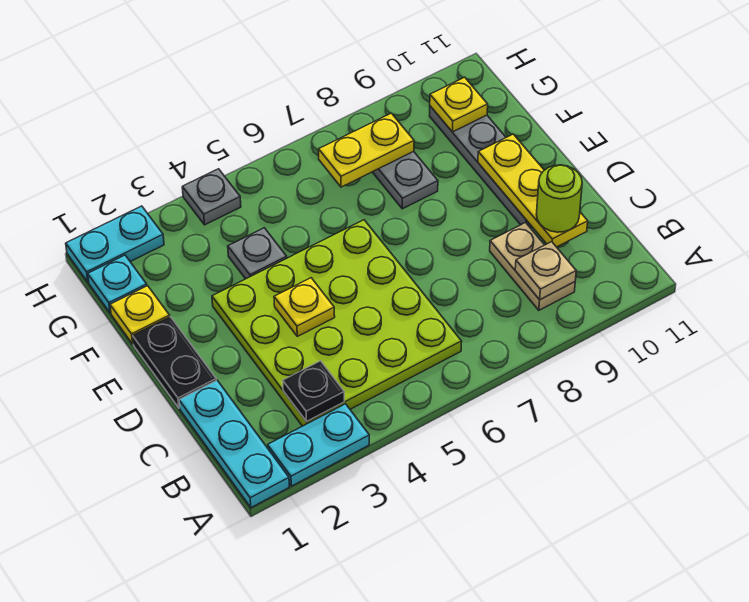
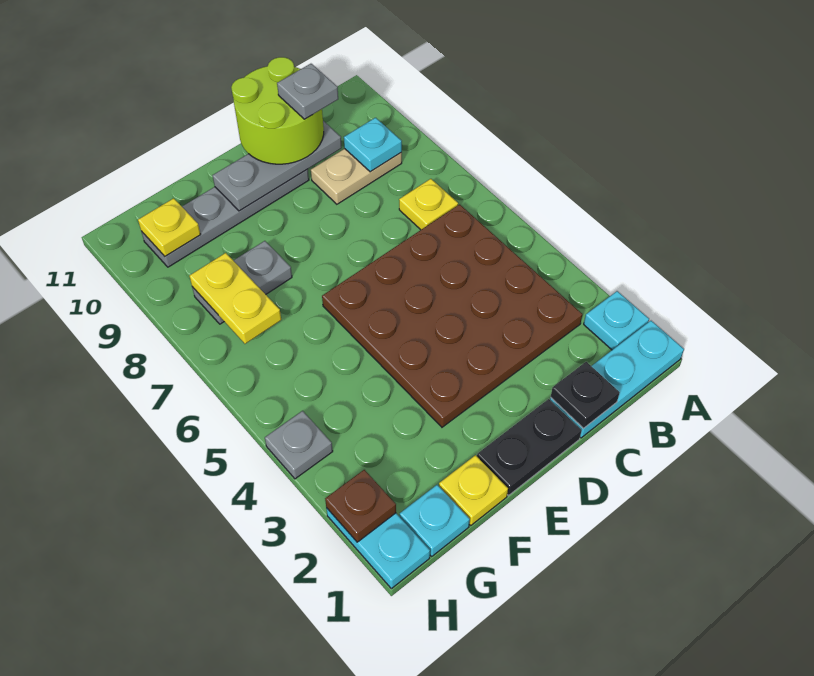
cyan 1x2 plate [268,404,369,486] -> cyan 1x1 plate [584,291,649,350]
lime 4x4 plate [212,220,462,426] -> brown 4x4 plate [322,204,582,427]
black 1x1 plate [283,361,344,421] -> black 1x1 plate moved to [551,362,620,429]
tan 1x1 plate [515,242,576,300] -> cyan 1x1 plate [344,118,402,172]
yellow 1x3 plate [478,134,588,247] -> grey 1x3 plate [213,121,342,211]
lime 1x1 round brick [537,165,582,232] -> lime 2x2 round brick [231,57,324,164]
yellow 1x1 plate [274,278,335,336] -> yellow 1x1 plate moved to [399,179,458,230]
grey 1x1 plate [228,228,287,279] -> grey 1x1 plate moved to [277,64,338,119]
none -> brown 1x1 plate [325,470,396,542]

